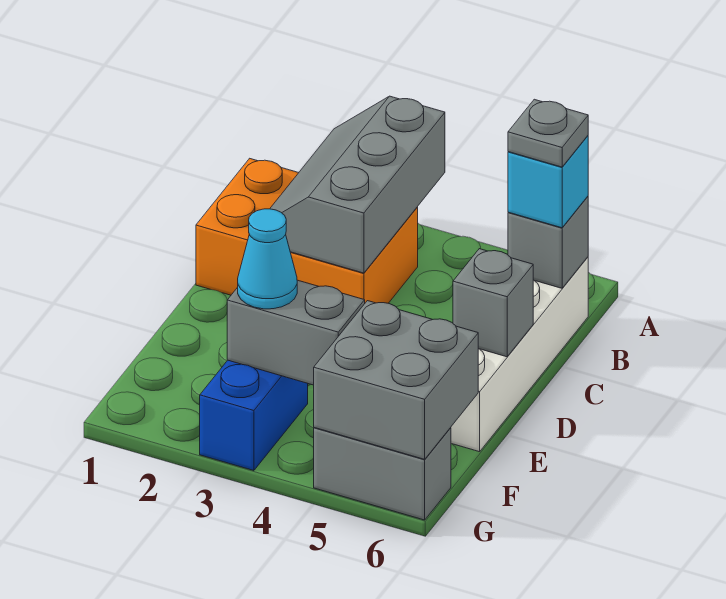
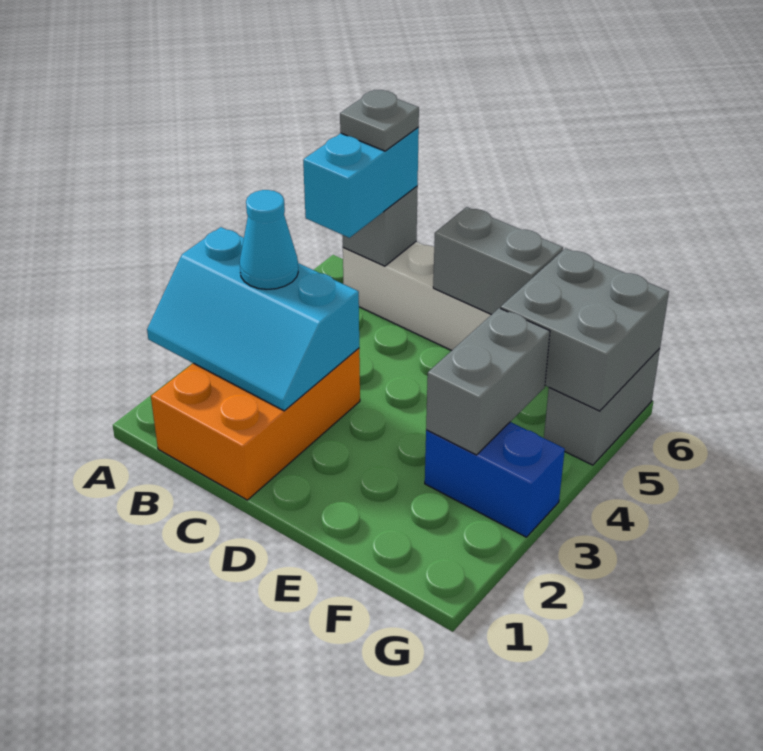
grey 2x3 slope [270,96,445,273] -> cyan 2x3 slope [147,227,359,411]
cyan 1x1 brick [508,136,588,228] -> cyan 1x2 brick [303,128,419,238]
grey 1x1 brick [453,249,533,357] -> grey 1x2 brick [433,207,563,315]
cyan 1x1 cone [238,209,297,309] -> cyan 1x1 cone moved to [240,190,298,289]

